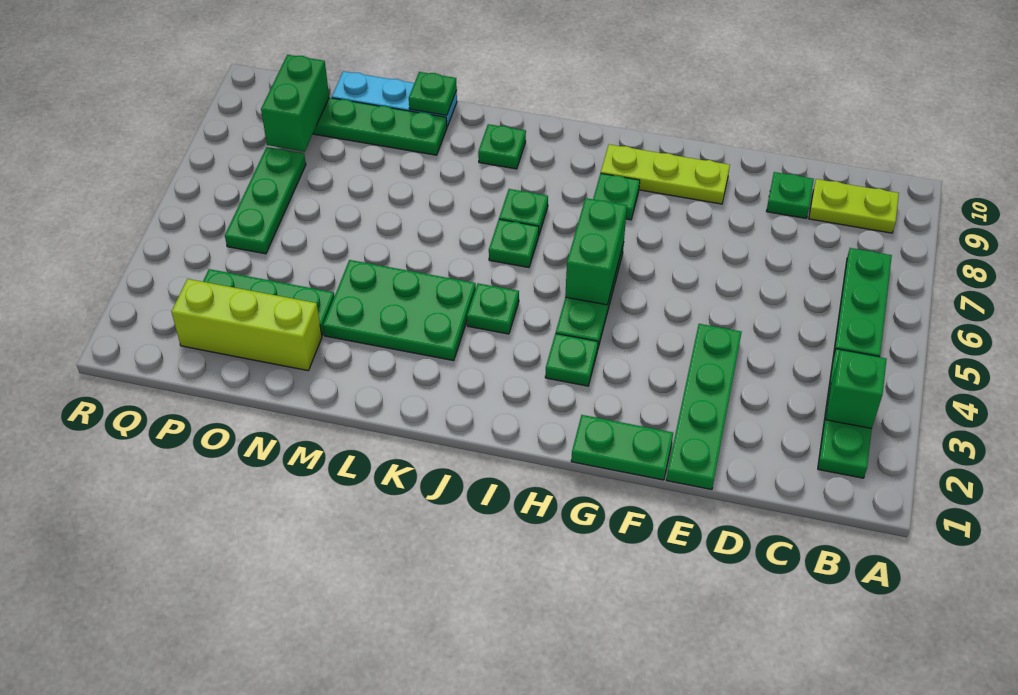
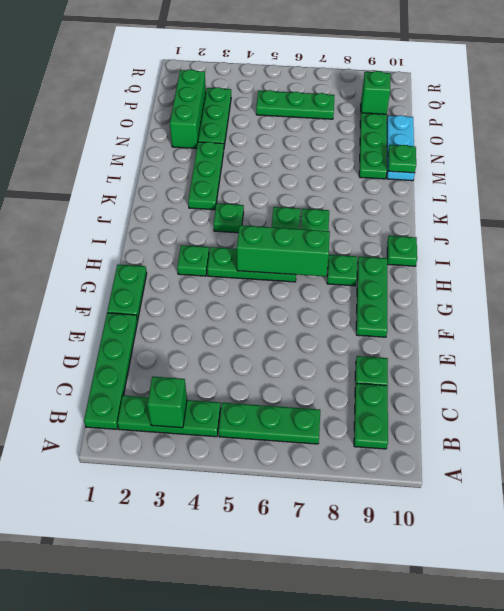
lime 1x2 plate [809,179,899,233] -> green 1x2 plate [354,384,388,449]
green 1x4 plate [666,324,742,490] -> green 1x4 plate turned to [84,313,138,429]
lime 1x3 plate [601,144,730,204] -> green 1x3 plate [356,257,388,337]
green 1x2 brick [565,198,627,305] -> green 1x3 brick [237,225,330,276]
green 2x3 plate [323,260,476,361] -> green 1x3 plate [188,142,224,210]
green 1x1 plate [478,124,526,169] -> green 1x1 plate moved to [387,236,417,266]
lime 1x3 brick [172,279,322,371] -> green 1x3 brick [170,69,206,148]
green 1x2 brick [261,55,329,152] -> green 1x1 brick [361,71,390,114]

